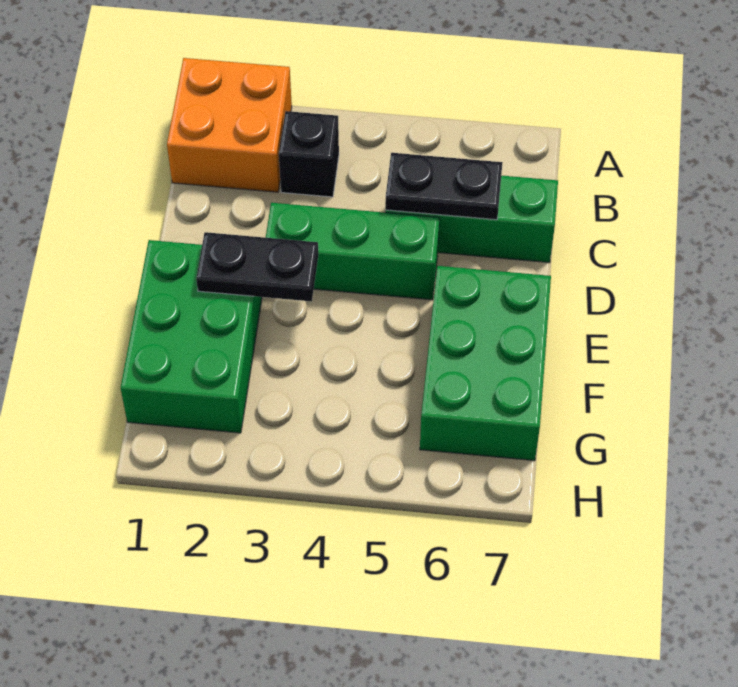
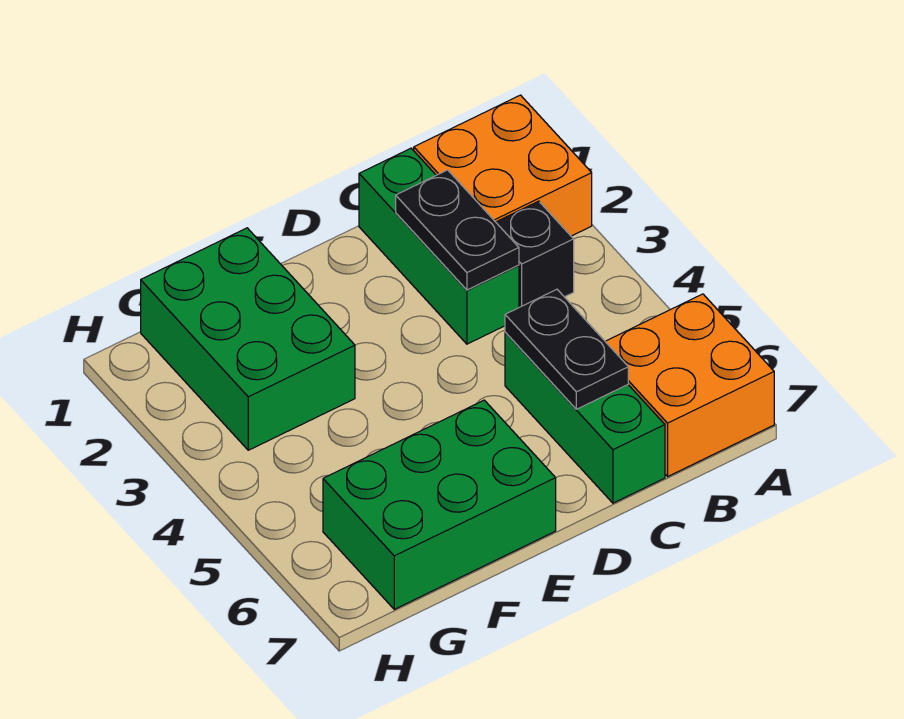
none -> orange 2x2 brick [605,294,774,476]
green 1x3 brick [266,203,440,300] -> green 1x3 brick moved to [359,148,519,344]
green 2x3 brick [120,240,262,433] -> green 2x3 brick turned to [141,228,355,450]
black 1x2 plate [196,232,318,301] -> black 1x2 plate moved to [396,170,519,290]

